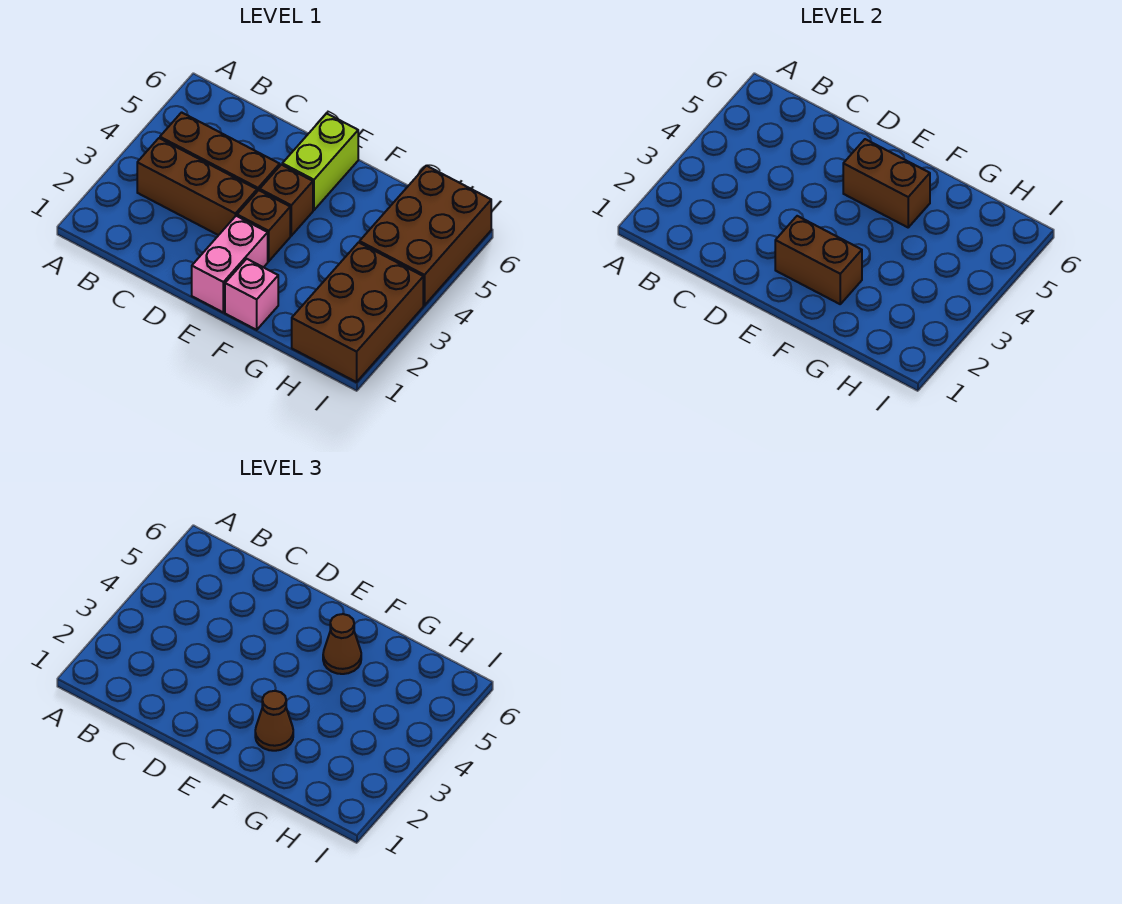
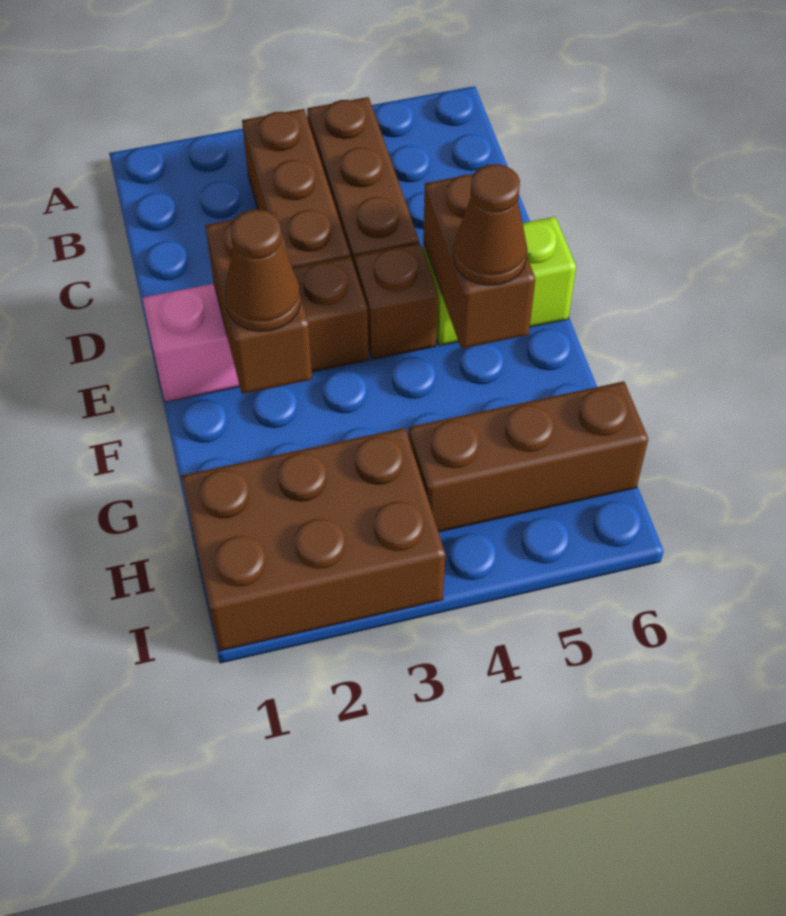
pink 1x1 brick [225,259,278,330] -> none
brown 2x3 brick [360,166,491,305] -> brown 1x3 brick [409,381,648,532]

